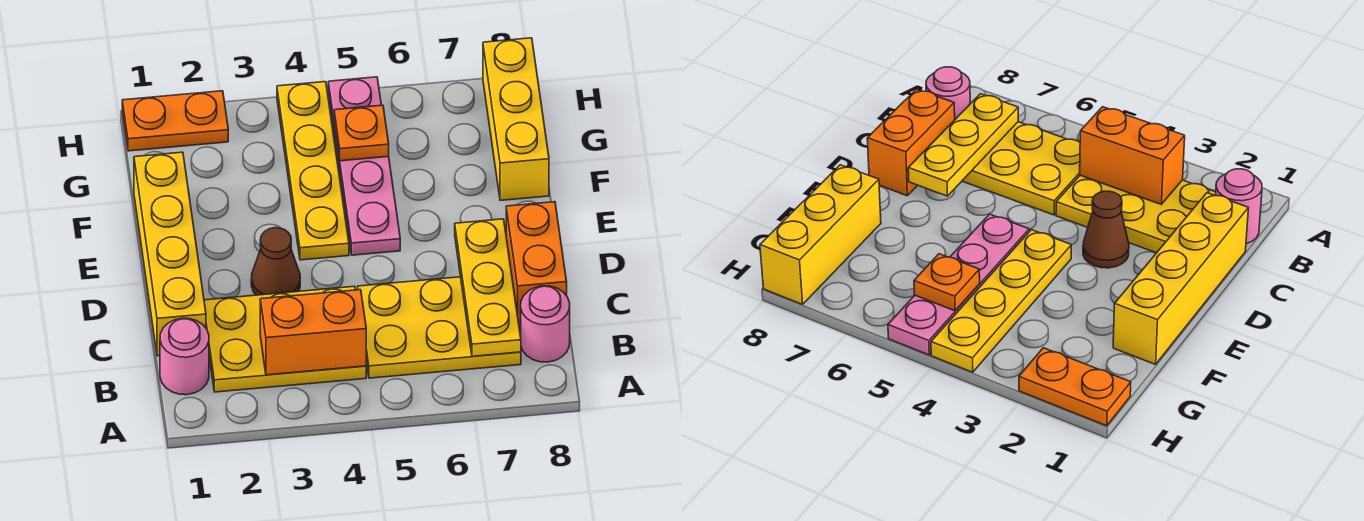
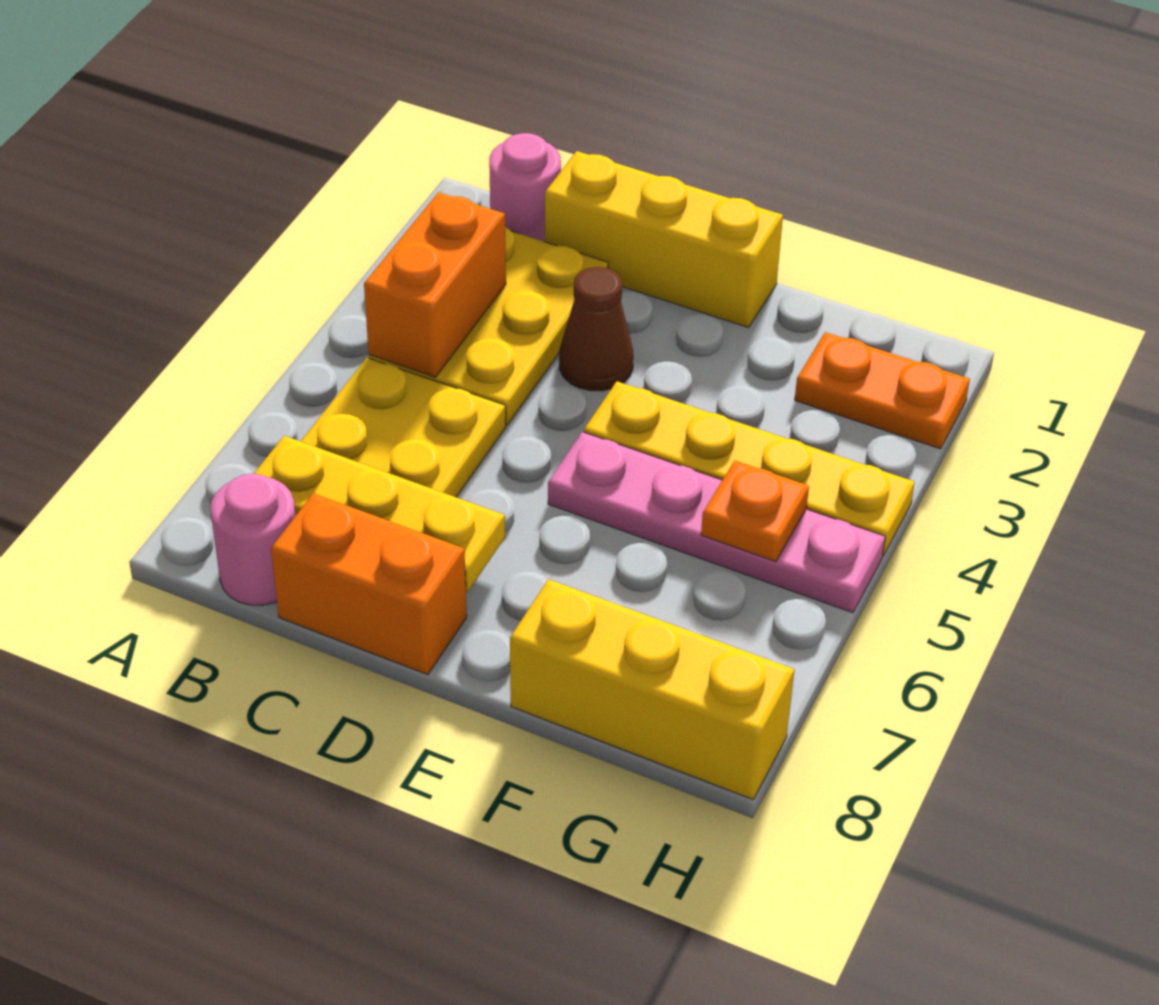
yellow 1x4 brick [134,152,206,356] -> yellow 1x3 brick [545,151,783,327]
orange 1x2 plate [122,91,228,151] -> orange 1x2 plate turned to [795,332,970,449]

